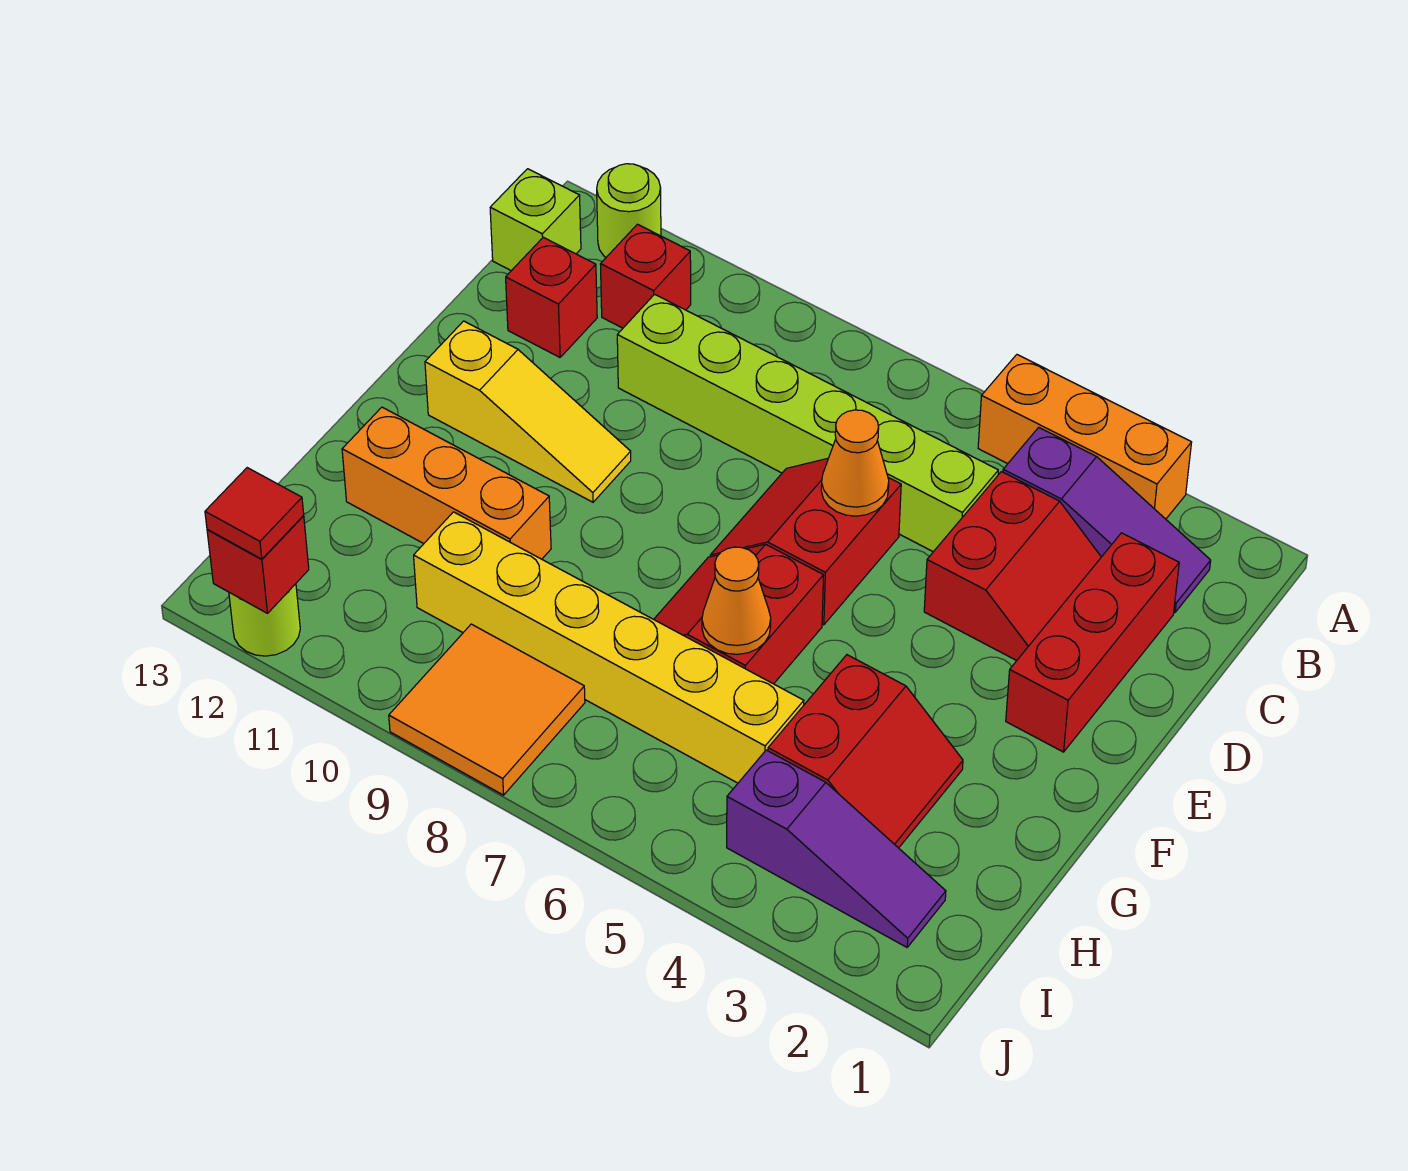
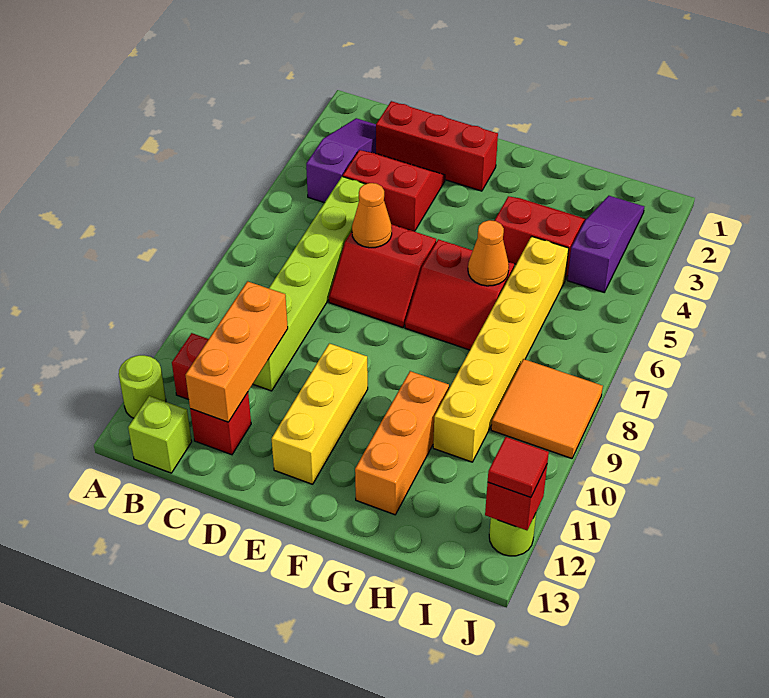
orange 1x3 brick [978,355,1192,519] -> orange 1x3 brick moved to [186,281,288,422]
yellow 1x3 slope [425,321,631,502] -> yellow 1x3 brick [272,343,368,484]

